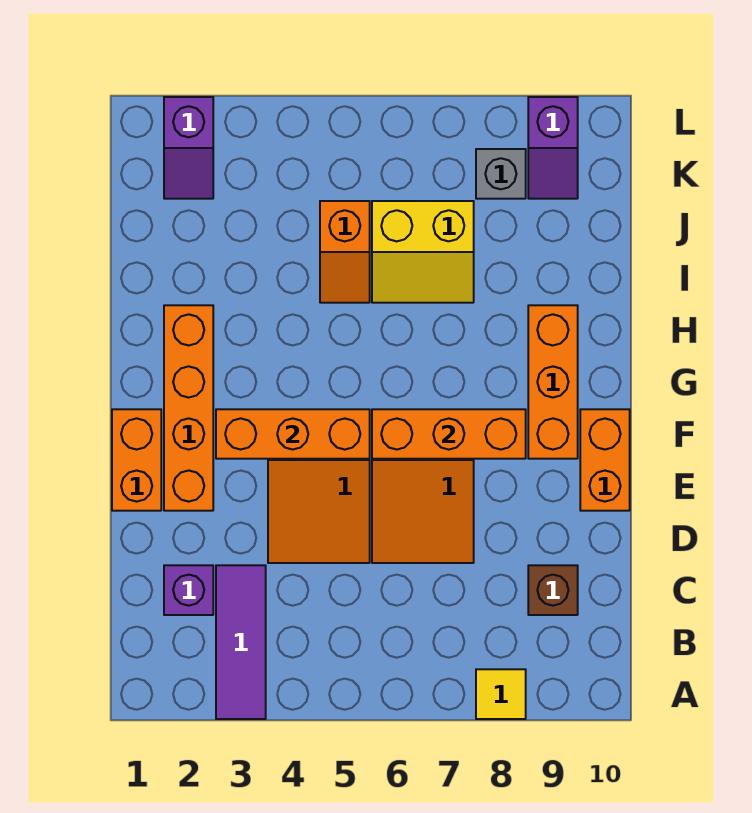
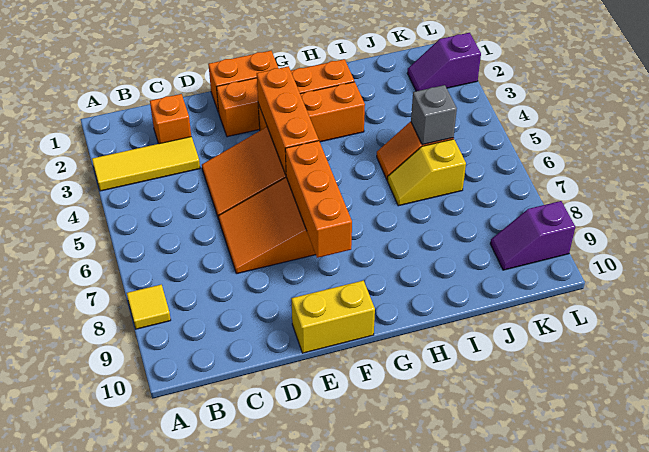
purple 1x3 tile [216,565,266,719] -> yellow 1x3 tile [92,137,200,191]
purple 1x1 brick [164,565,213,615] -> orange 1x1 brick [150,94,191,144]
brown 1x1 brick [528,565,578,615] -> none
orange 1x2 brick [580,409,630,511] -> yellow 1x2 brick [291,281,375,353]
orange 1x3 brick [528,305,578,459] -> orange 1x3 brick moved to [258,82,365,142]
yellow 2x2 slope [372,201,474,303] -> yellow 1x2 slope [387,139,466,206]
grey 1x1 brick [476,149,526,199] -> grey 1x1 brick moved to [411,85,457,145]

